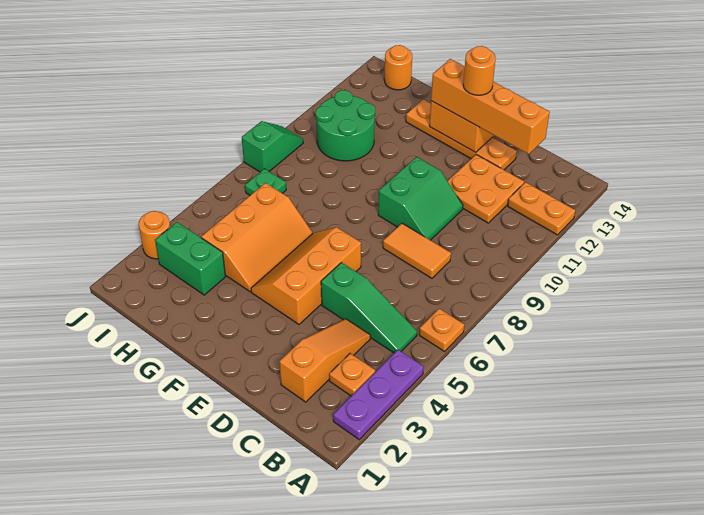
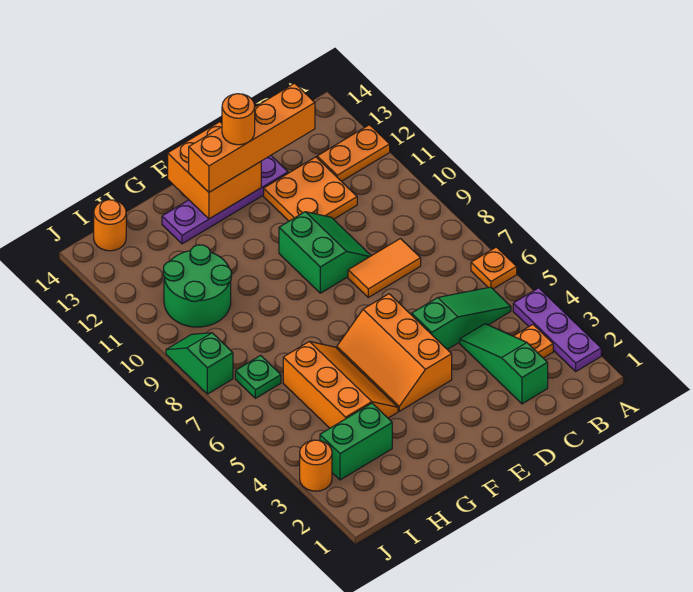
orange 1x3 slope [279,319,370,402] -> green 1x3 slope [460,324,548,404]
orange 1x4 plate [406,99,517,170] -> purple 1x4 plate [162,156,288,244]

